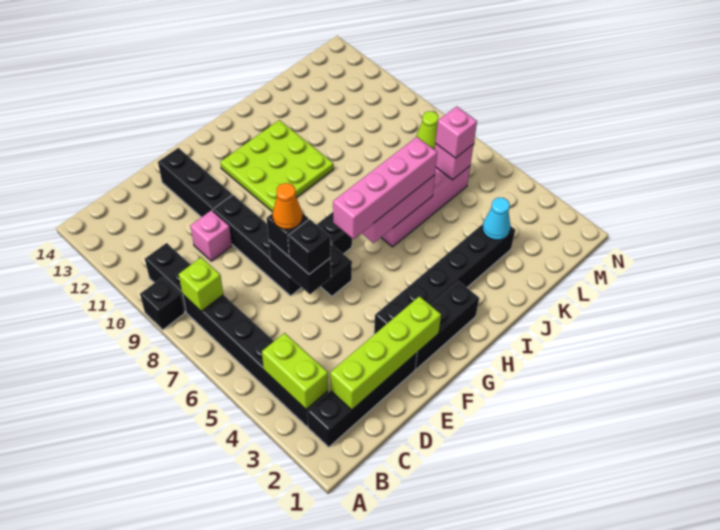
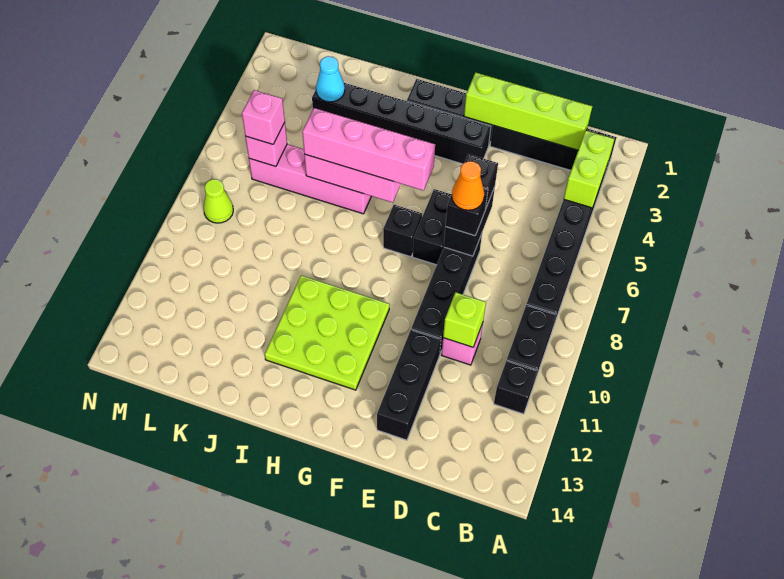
black 1x1 brick [140,277,184,330] -> black 1x1 brick moved to [494,360,537,414]
lime 1x1 brick [179,258,223,311] -> lime 1x1 brick moved to [443,292,486,347]

